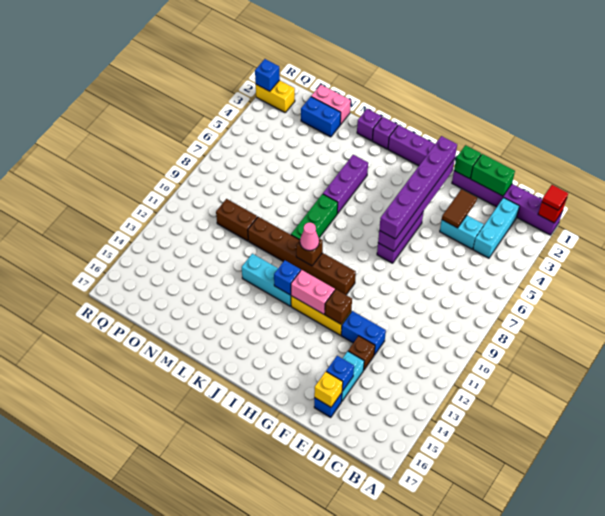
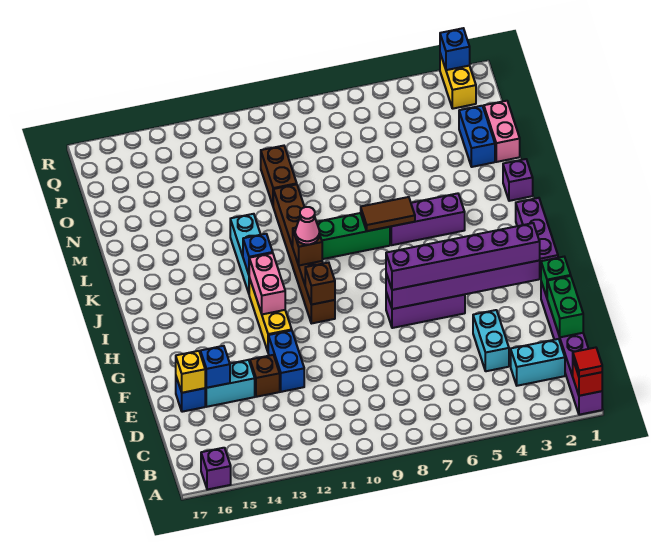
cyan 1x3 brick [473,198,519,258] -> cyan 1x2 brick [511,339,565,386]
brown 1x2 tile [442,189,477,228] -> brown 1x2 tile moved to [361,197,415,231]
brown 1x1 brick [325,290,352,324] -> brown 1x1 brick moved to [305,263,335,305]
purple 1x1 brick [372,117,398,149] -> purple 1x1 brick moved to [201,448,231,490]

